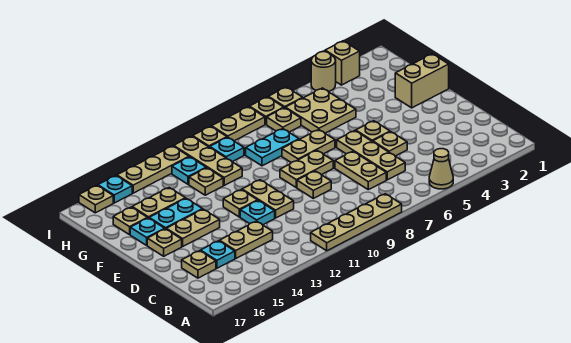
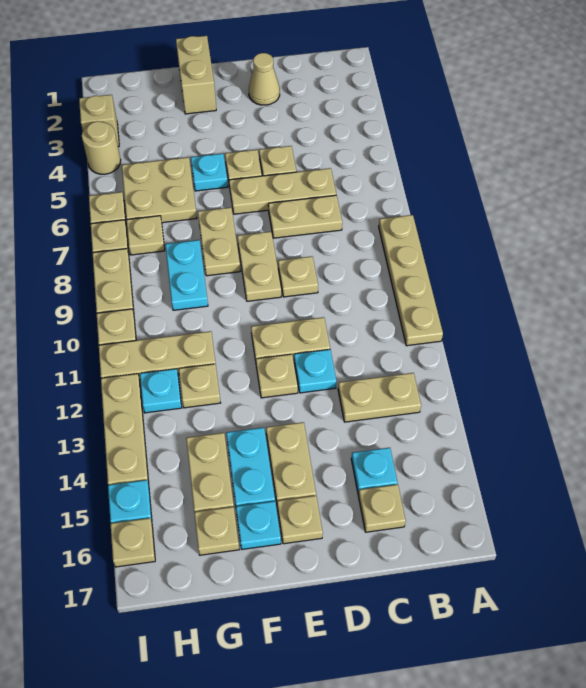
tan 1x1 cone [429,149,453,189] -> tan 1x1 cone moved to [249,53,280,105]
tan 1x2 plate [220,221,273,258] -> tan 1x2 plate turned to [338,373,421,422]
cyan 1x1 plate [210,137,244,162] -> cyan 1x1 plate moved to [191,154,228,191]

